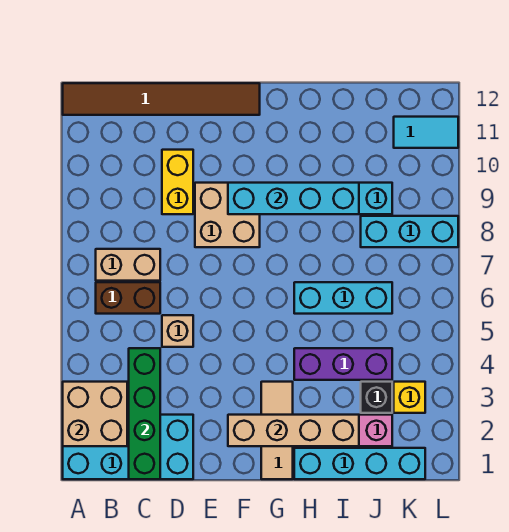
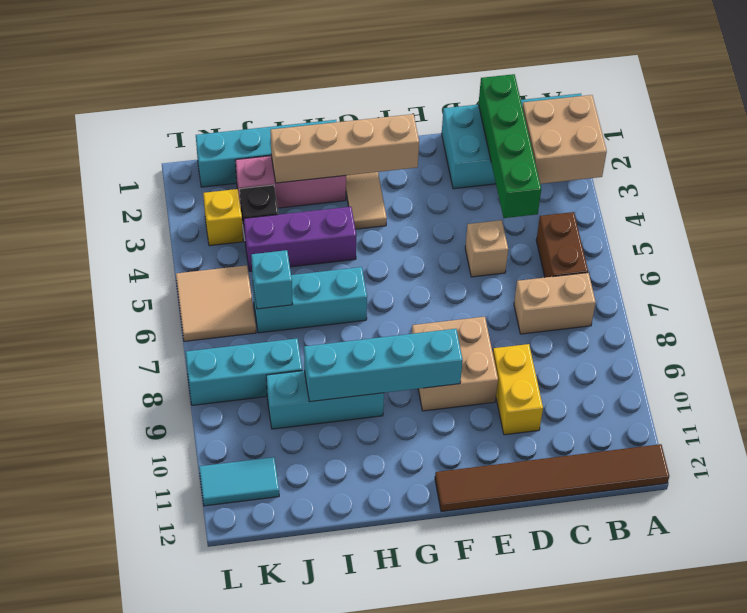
brown 1x2 brick [96,282,160,314] -> brown 1x2 brick turned to [536,212,588,277]
none -> cyan 1x1 brick [251,250,293,309]
none -> tan 2x2 tile [176,265,256,341]

